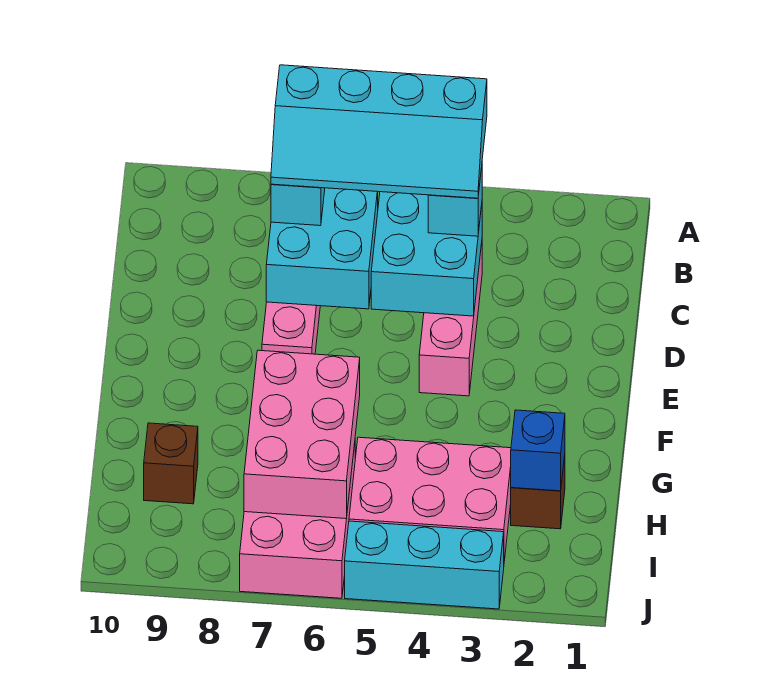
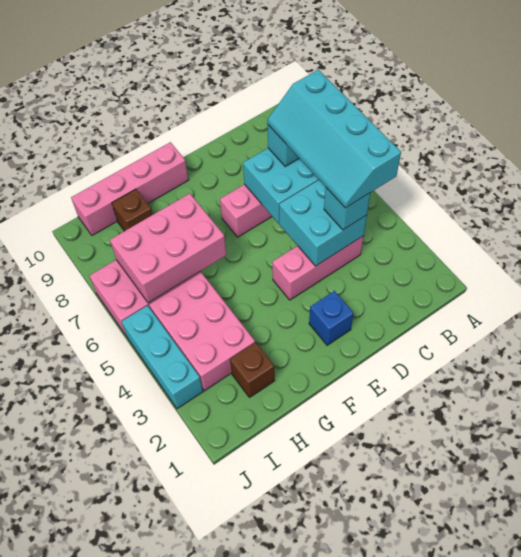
none -> pink 1x4 brick [71,142,189,235]
blue 1x1 brick [511,410,565,491] -> blue 1x1 brick moved to [309,291,353,345]

